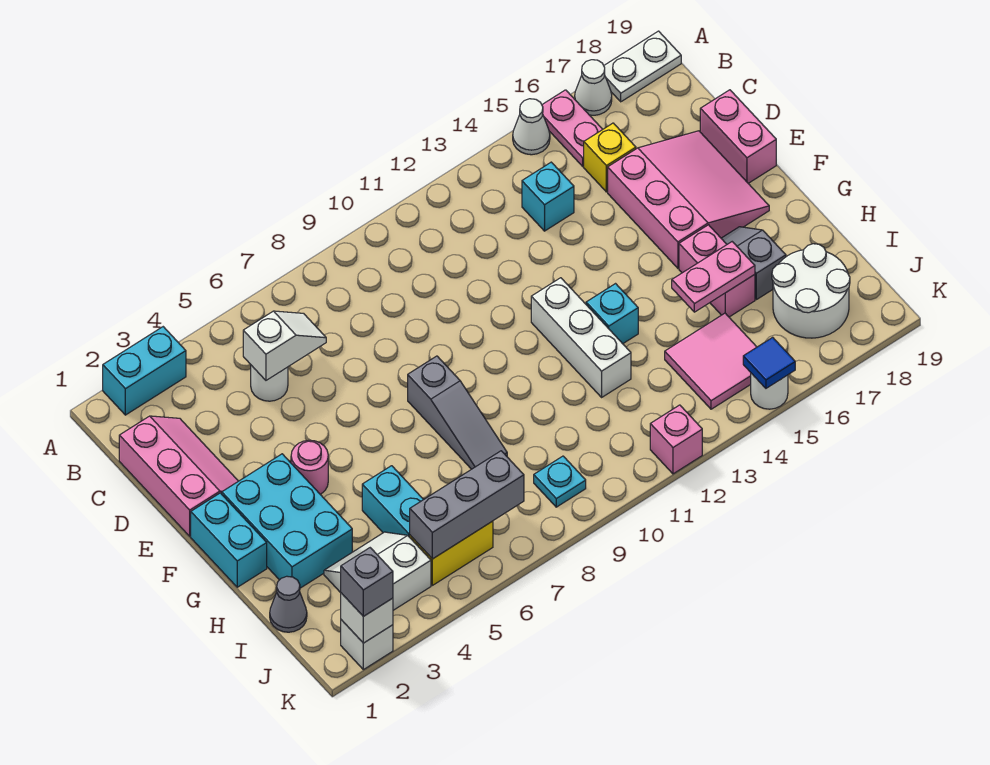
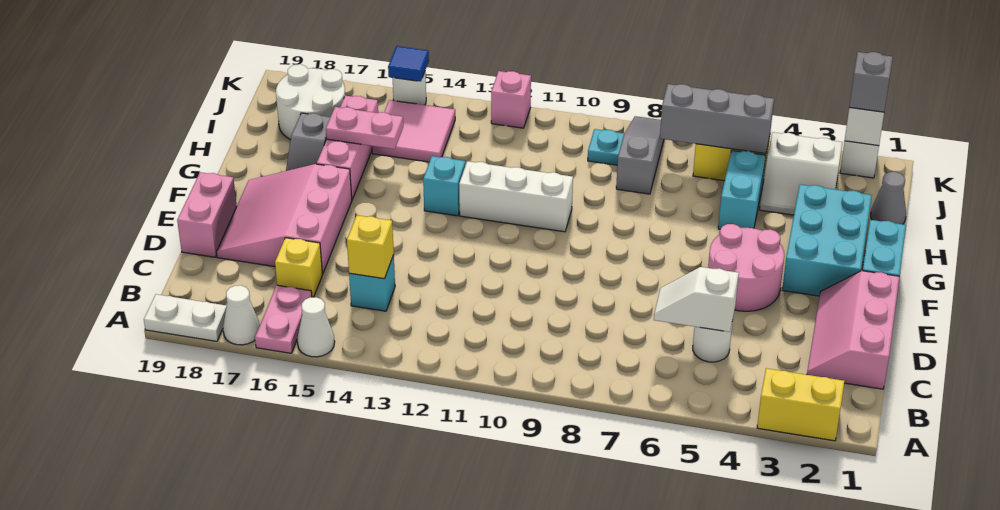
cyan 1x2 brick [103,327,186,415] -> yellow 1x2 brick [757,368,844,441]
none -> yellow 1x1 brick [347,215,394,279]
pink 1x1 round brick [291,440,328,494] -> pink 2x2 round brick [708,224,784,311]
grey 1x3 slope [408,356,507,469] -> grey 1x3 slope moved to [616,116,664,194]
white 1x3 brick [531,278,631,397] -> white 1x3 brick turned to [459,161,573,232]
pink 1x2 brick [679,225,755,317] -> pink 1x3 brick [317,96,378,199]

